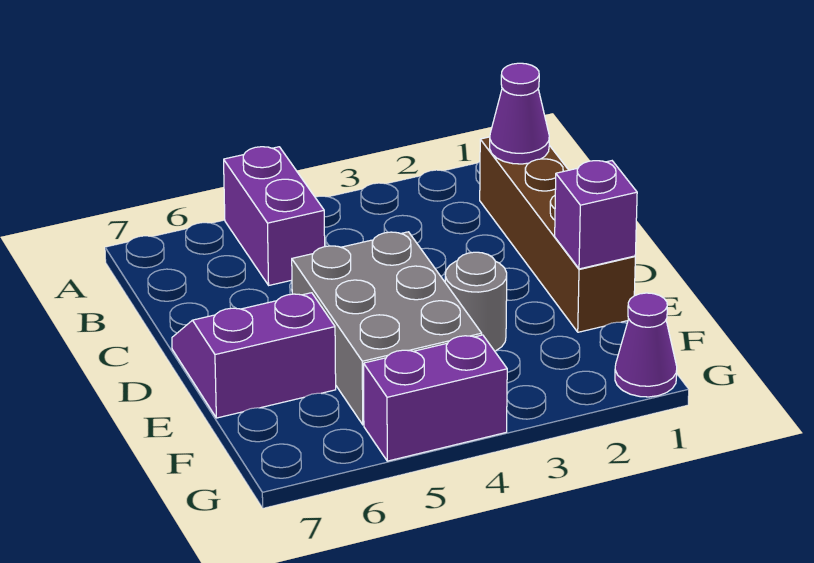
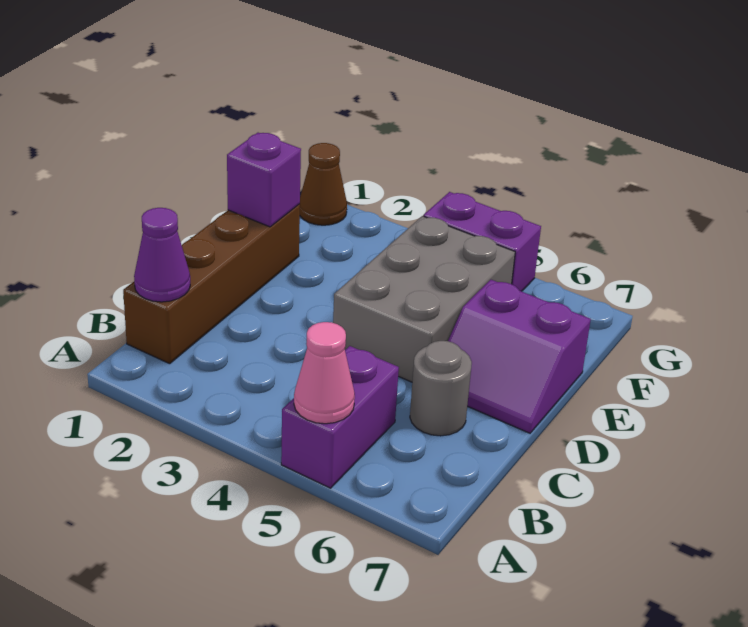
none -> pink 1x1 cone [294,322,355,424]
grey 1x1 round brick [445,252,507,351] -> grey 1x1 round brick moved to [410,341,472,436]
purple 1x1 cone [615,293,677,397] -> brown 1x1 cone [300,143,347,225]

